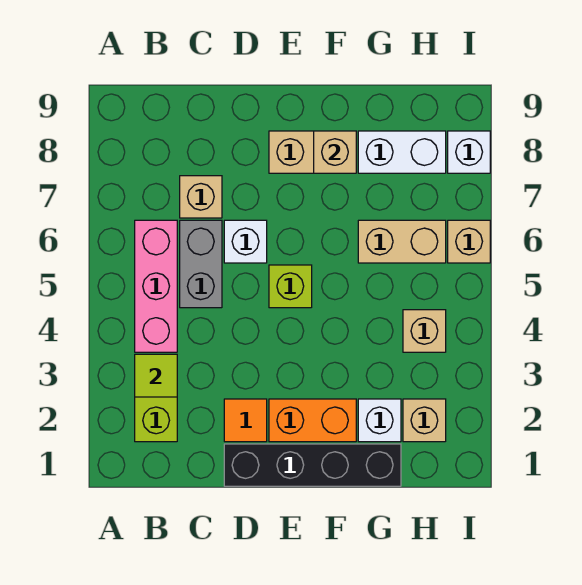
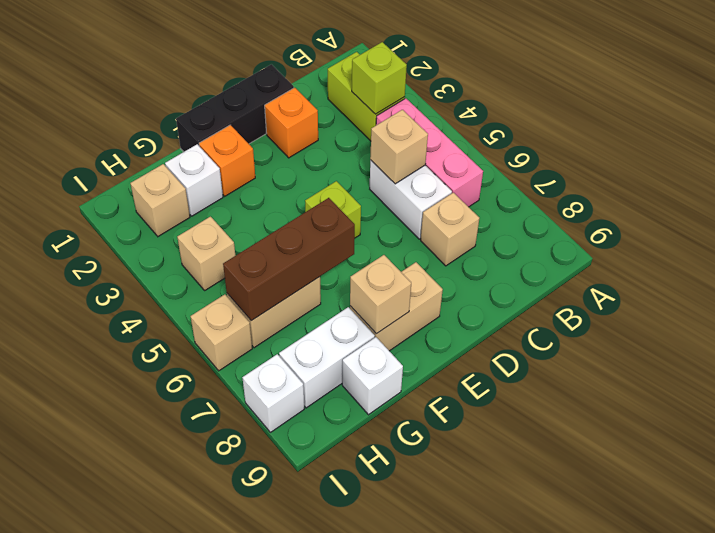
lime 1x1 tile [135,354,177,397] -> lime 1x1 brick [352,42,407,114]
grey 1x2 brick [180,220,222,308] -> white 1x2 brick [370,160,452,239]
none -> tan 1x1 brick [370,110,428,184]
black 1x4 brick [224,444,401,486] -> black 1x3 brick [176,64,294,152]
orange 1x1 tile [224,399,267,442] -> orange 1x1 brick [265,88,318,158]
white 1x1 brick [224,220,267,263] -> white 1x1 brick moved to [342,337,403,415]
orange 1x2 brick [269,399,356,442] -> orange 1x1 brick [199,125,255,196]
none -> brown 1x3 brick [223,198,355,321]

